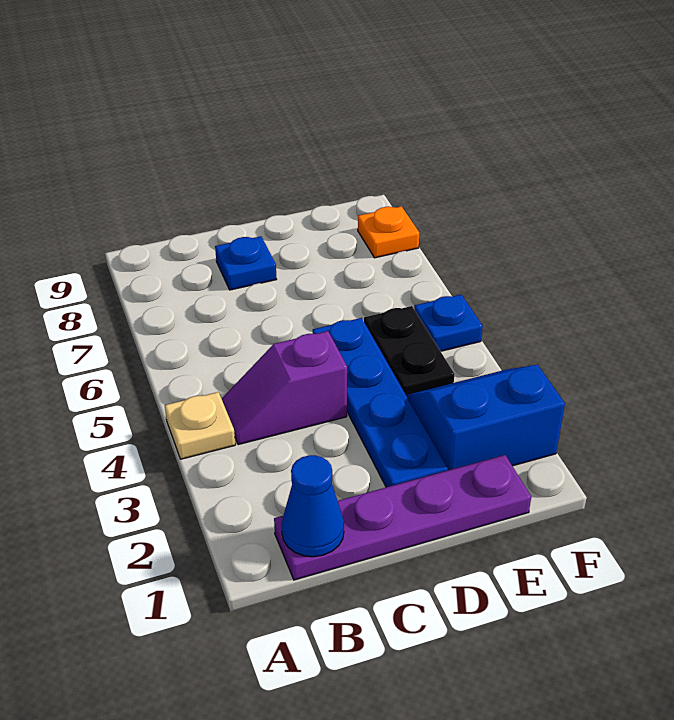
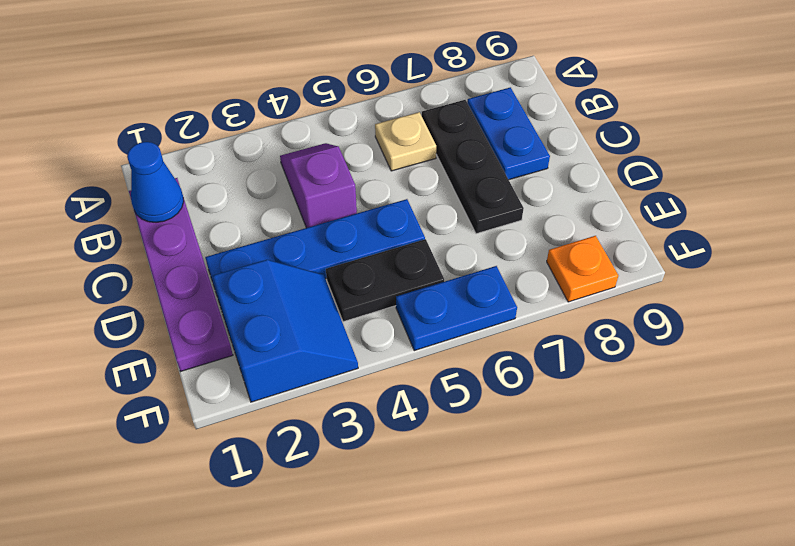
tan 1x1 plate [165,392,235,459] -> tan 1x1 plate moved to [375,112,436,171]
none -> black 1x3 plate [422,100,524,234]
blue 1x1 plate [215,236,277,290] -> blue 1x2 plate [467,87,550,180]
blue 1x1 plate [414,295,483,351] -> blue 1x2 plate [396,266,517,351]

